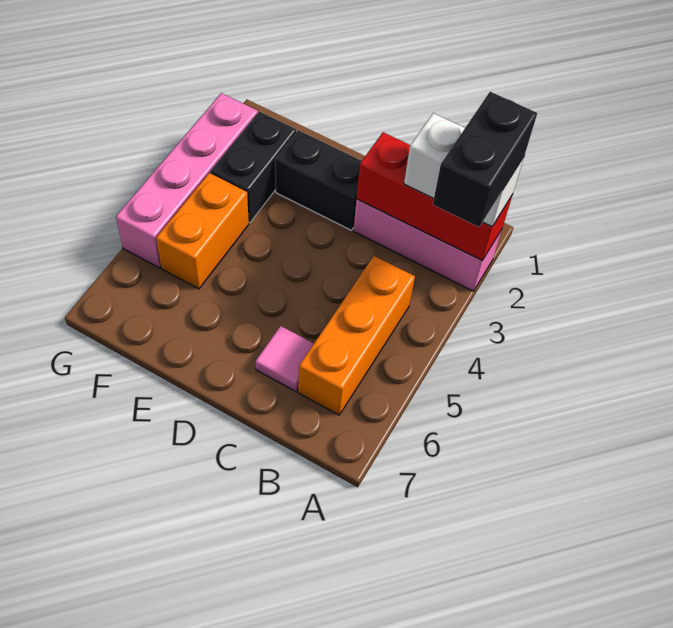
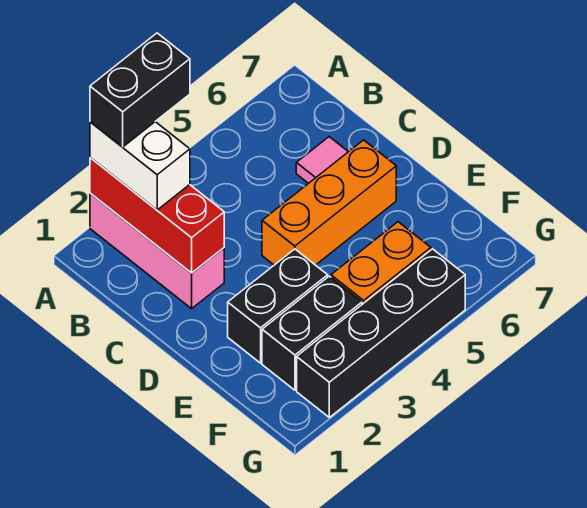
orange 1x3 brick [298,256,415,415] -> orange 1x3 brick moved to [262,140,396,265]
black 1x2 brick [275,130,362,230] -> black 1x2 brick turned to [228,249,328,363]
pink 1x4 brick [116,93,258,268] -> black 1x4 brick [297,249,465,417]

